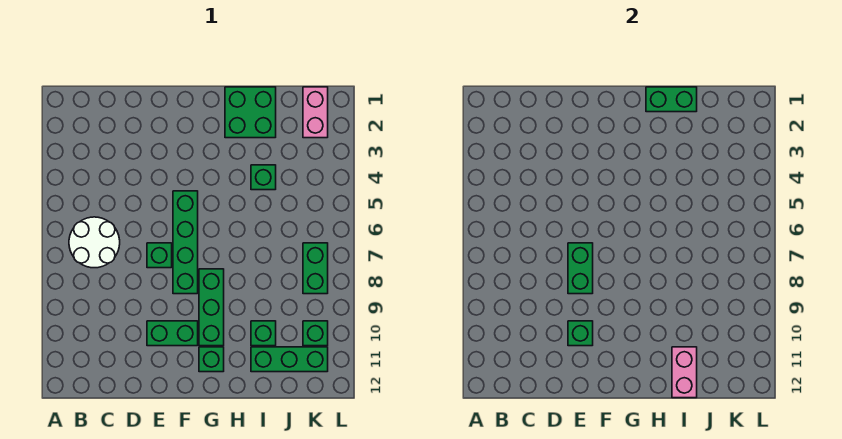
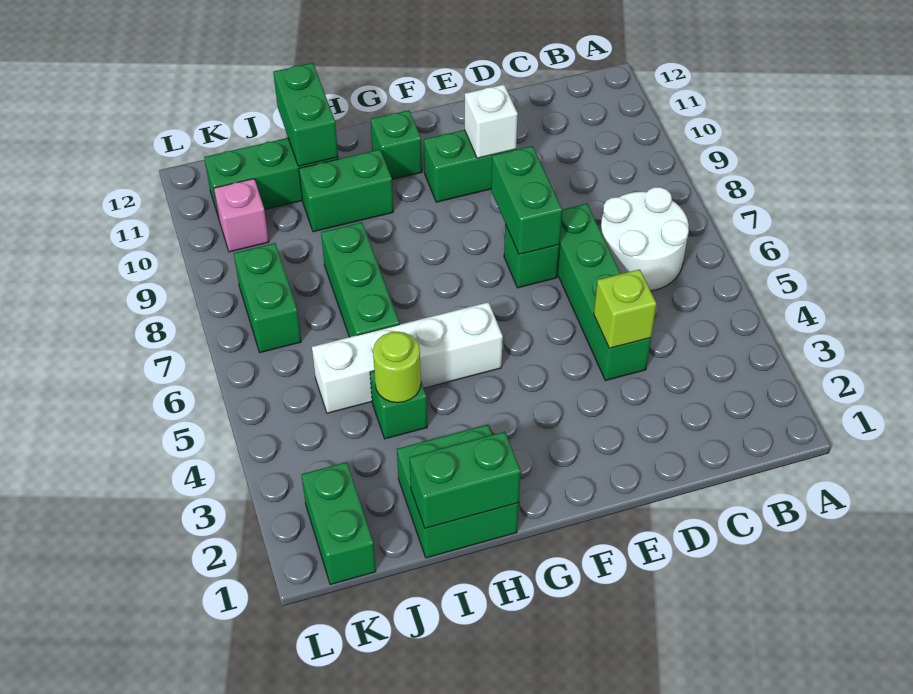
none -> lime 1x1 brick [594,269,657,348]
green 1x1 brick [568,321,593,346] -> white 1x1 brick [465,85,518,158]
green 1x4 brick [173,191,198,294] -> green 1x4 brick moved to [557,204,651,381]
none -> white 1x4 brick [312,302,503,413]
green 1x3 brick [199,269,224,346] -> green 1x3 brick moved to [321,222,399,337]
none -> lime 1x1 round brick [373,332,421,403]
green 1x1 brick [251,321,276,346] -> green 1x2 brick [299,150,393,232]
pink 1x2 brick [672,347,697,398] -> green 1x2 brick [273,63,338,166]
pink 1x2 brick [303,87,328,138] -> green 1x2 brick [301,462,376,585]
green 1x1 brick [303,321,328,346] -> pink 1x1 brick [214,179,269,252]

